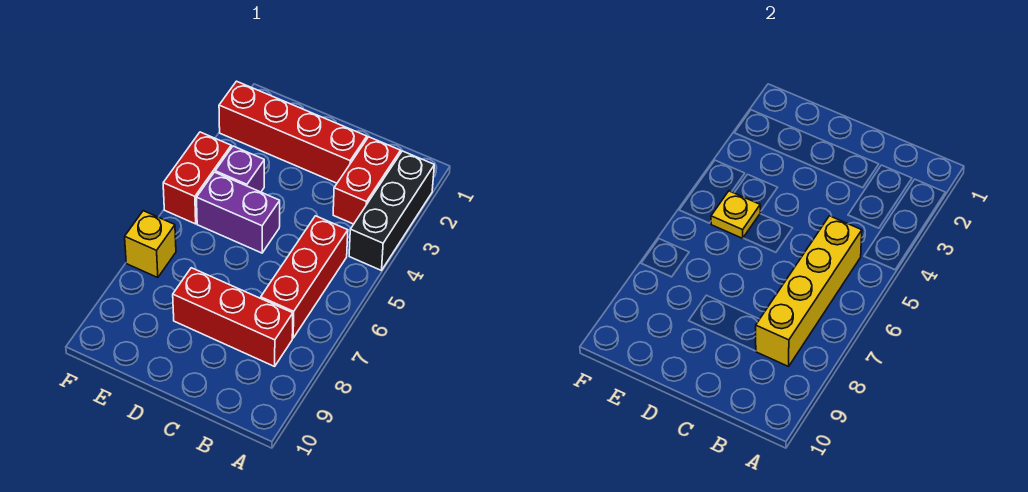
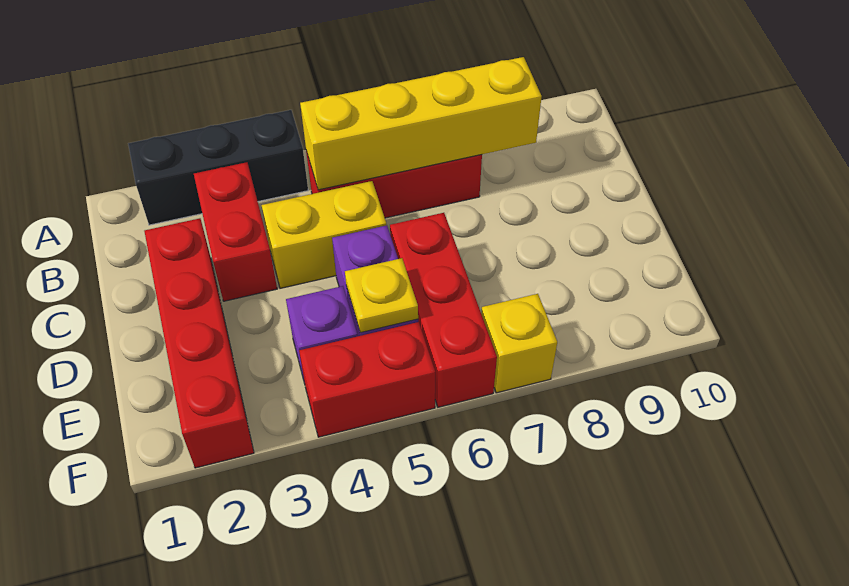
red 1x2 brick [333,137,400,224] -> red 1x2 brick turned to [194,162,277,301]
red 1x3 brick [173,268,293,366] -> red 1x3 brick moved to [390,213,497,407]
none -> yellow 1x2 brick [262,181,386,288]

